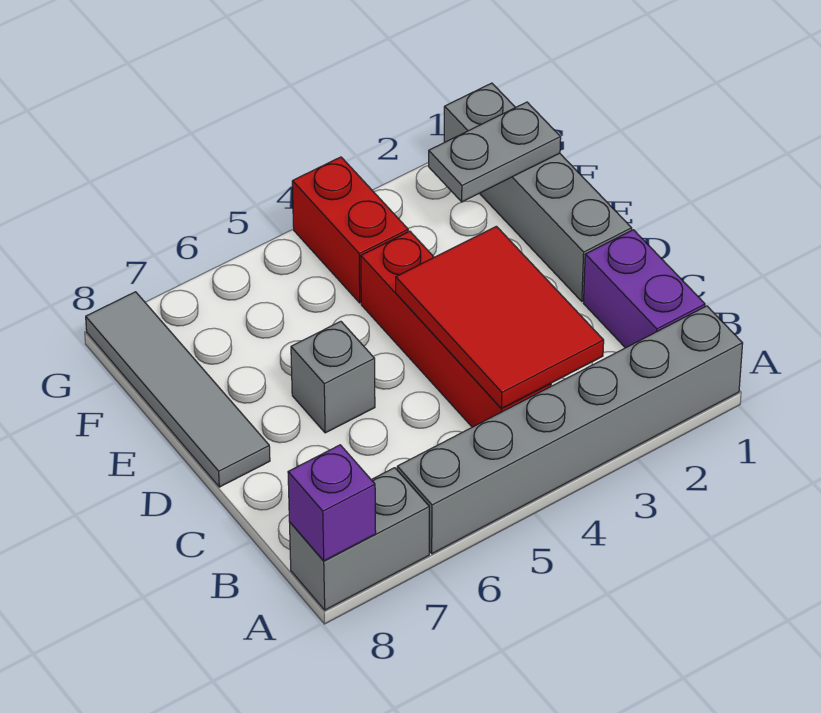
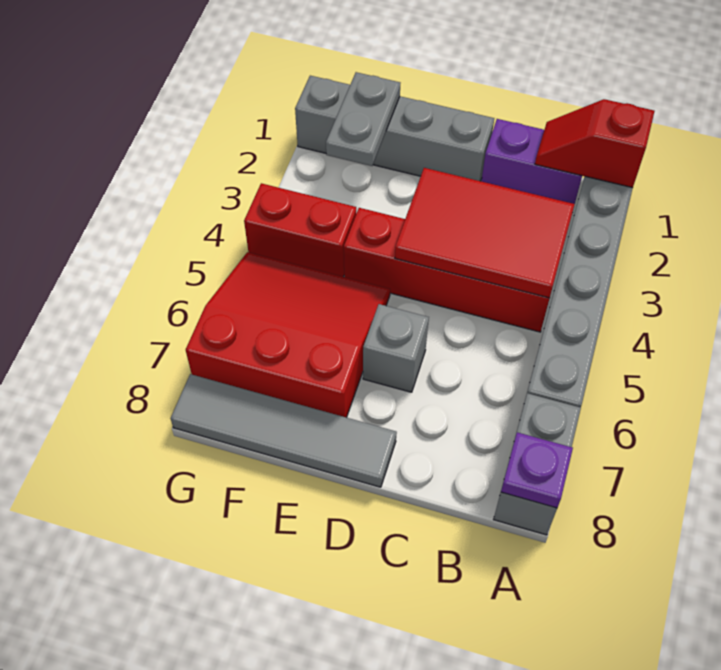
none -> red 1x2 slope [535,99,655,188]
purple 1x1 brick [288,445,376,561] -> purple 1x1 plate [501,432,573,508]
none -> red 3x3 slope [186,252,390,417]

